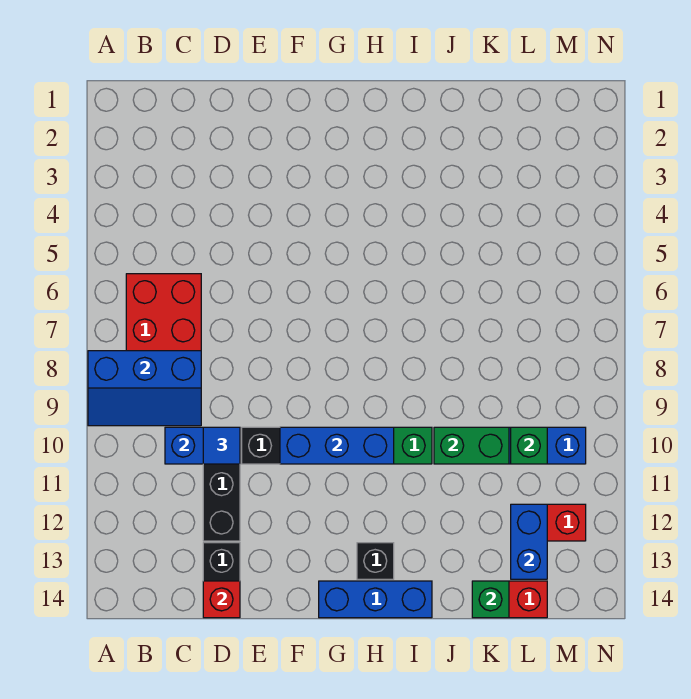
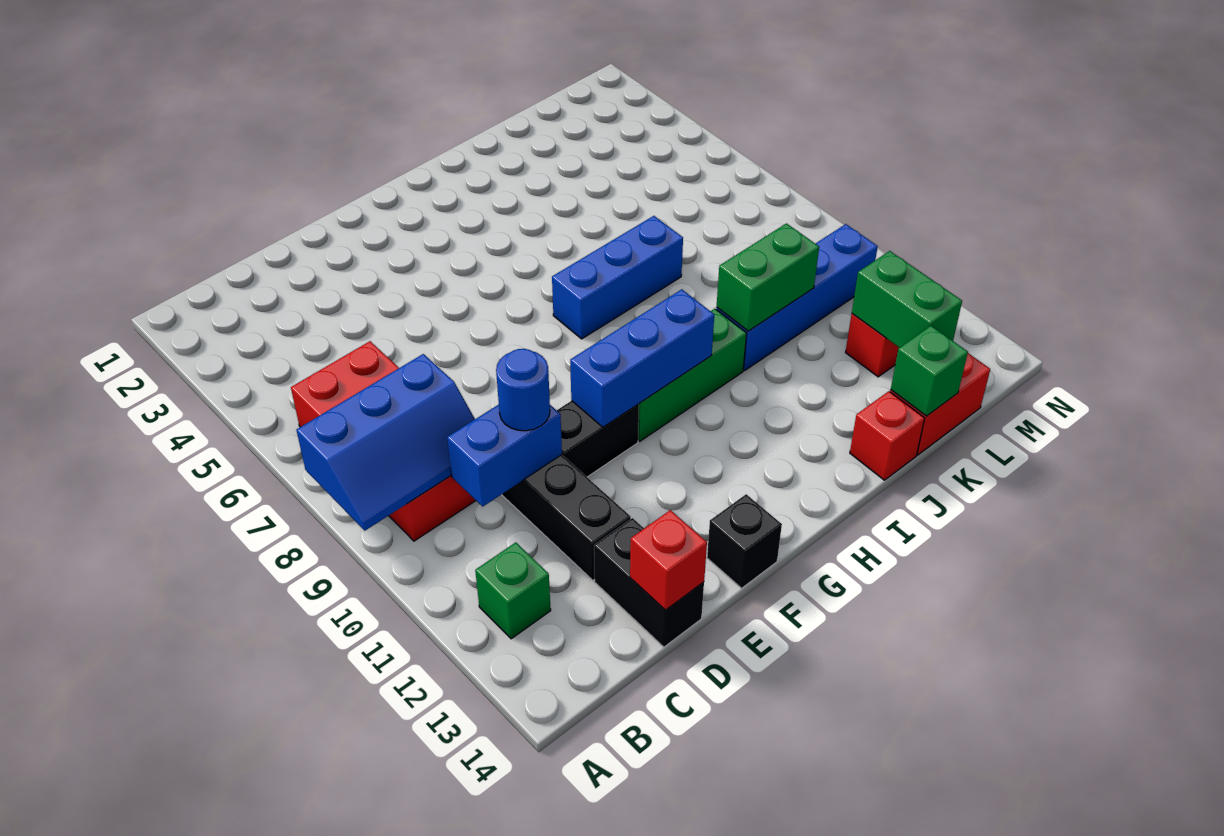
blue 1x1 tile [203,427,240,464] -> blue 1x1 round brick [496,349,550,431]
blue 1x3 brick [319,581,432,618] -> blue 1x3 brick moved to [552,216,683,339]
black 1x1 brick [357,543,394,579] -> black 1x1 brick moved to [707,494,782,588]
none -> red 1x1 brick [850,391,925,480]
green 1x1 brick [511,427,547,464] -> green 1x1 brick moved to [475,542,551,639]
blue 1x2 brick [511,504,547,579] -> green 1x2 brick [852,251,962,348]

